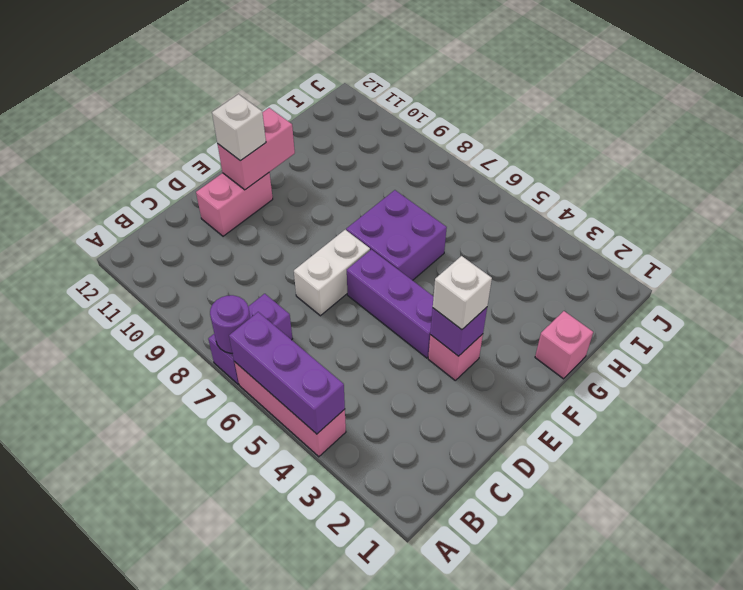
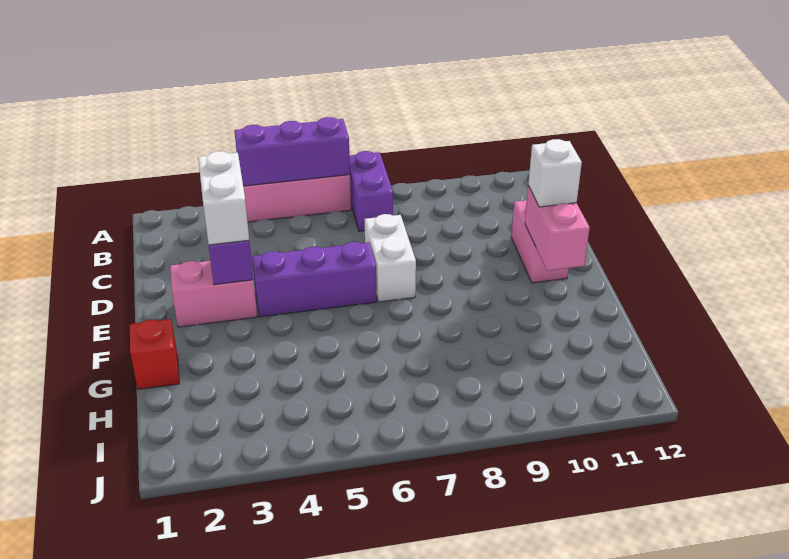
purple 1x1 round brick [210,295,250,353] -> none
pink 1x1 brick [428,334,483,380] -> pink 1x2 brick [170,261,257,327]
white 1x1 brick [433,256,492,330] -> white 1x2 brick [198,151,249,245]
purple 2x2 brick [346,190,447,280] -> none
pink 1x1 brick [535,311,593,379] -> red 1x1 brick [130,319,179,389]

